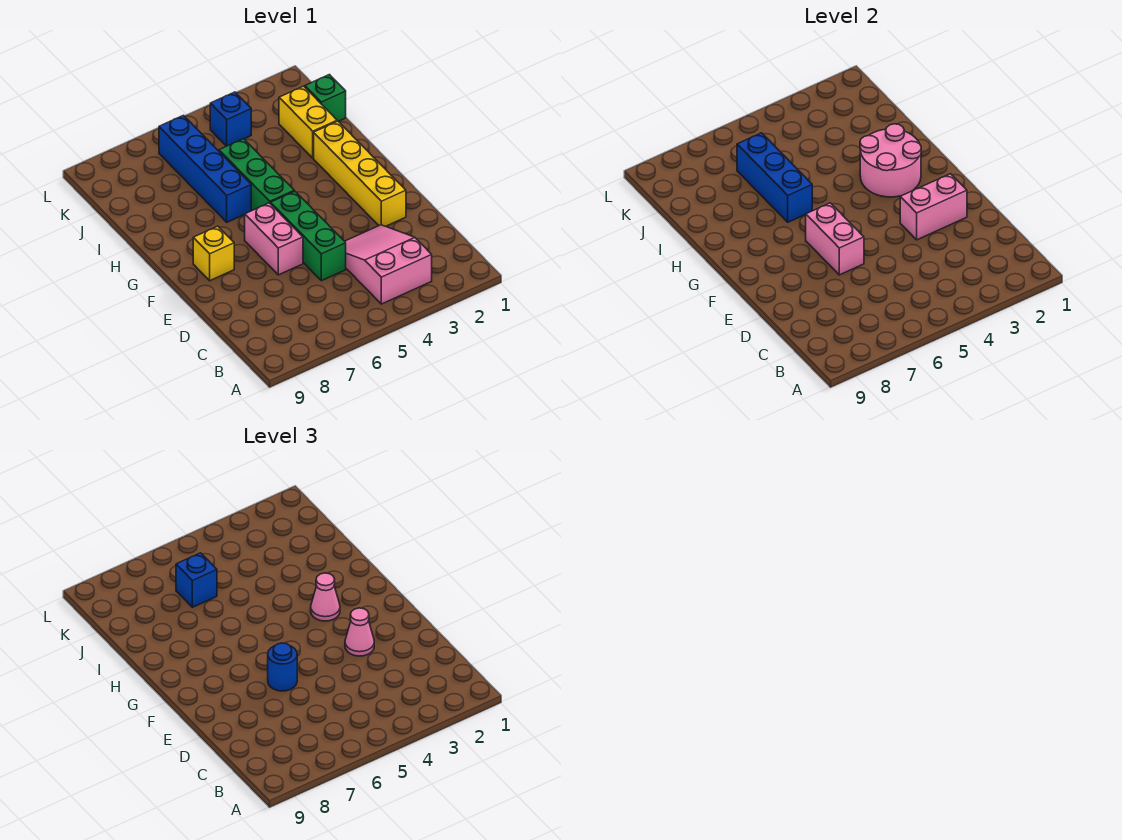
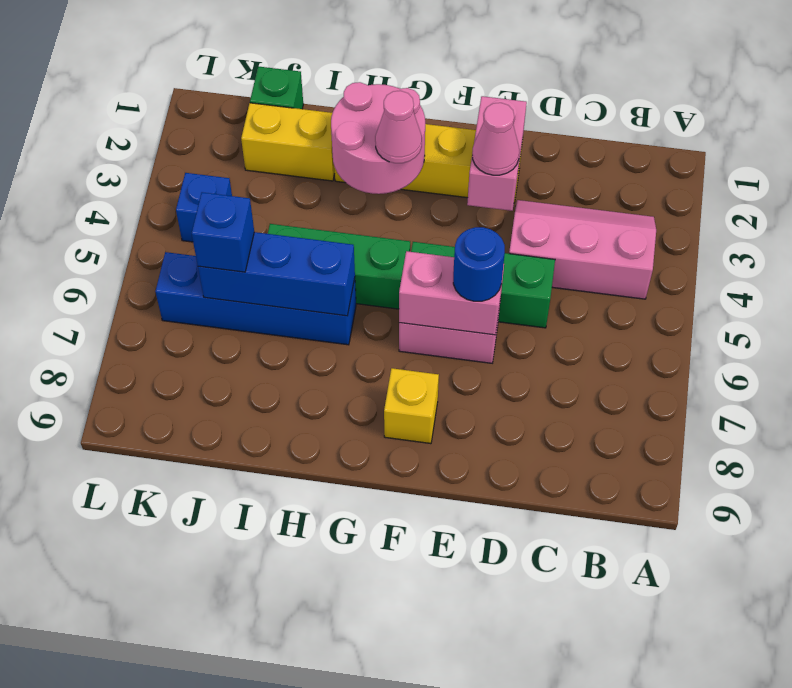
pink 2x3 slope [345,225,432,304] -> pink 2x3 slope turned to [509,200,656,299]

